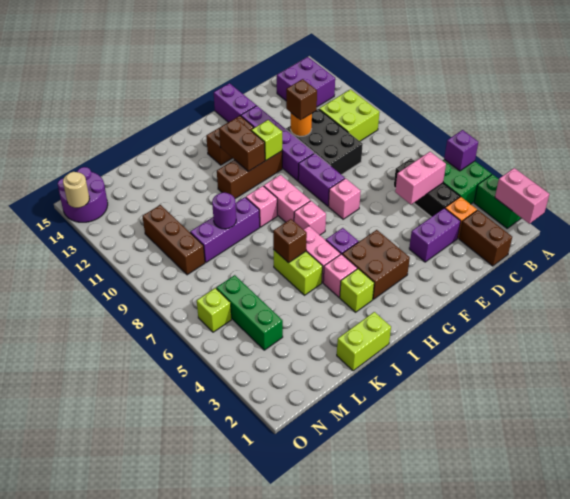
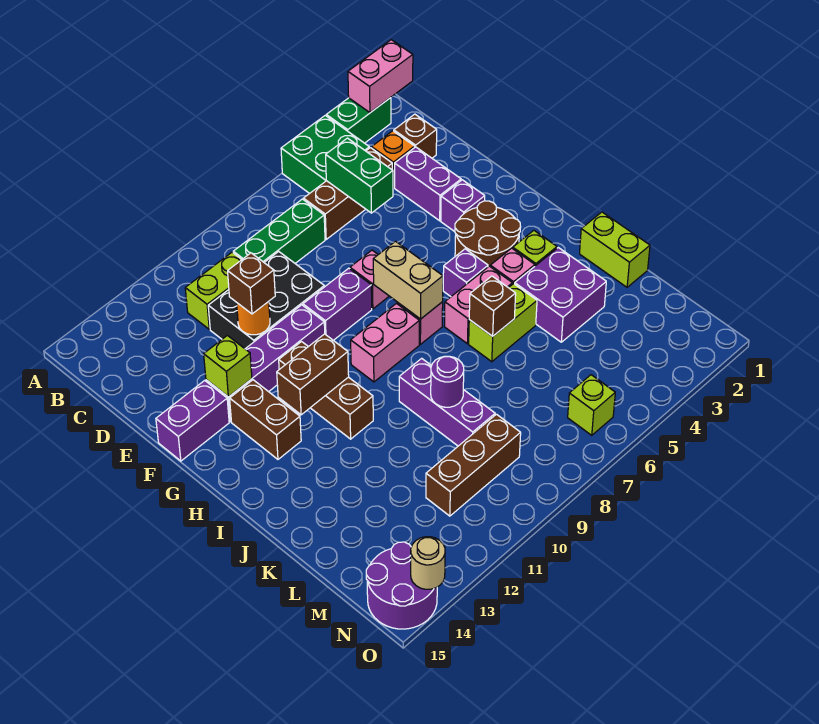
purple 1x1 brick [444,130,478,171] -> purple 1x1 brick moved to [441,180,485,232]
lime 2x2 brick [319,89,379,141] -> lime 1x2 brick [185,252,242,329]
purple 2x2 brick [277,57,335,107] -> purple 2x2 brick moved to [515,248,606,342]
brown 1x2 brick [459,210,512,266] -> brown 1x1 brick [394,114,437,158]
black 1x3 brick [394,158,460,217] -> brown 1x3 brick [304,148,392,239]
pink 1x2 brick [395,152,446,204] -> green 1x2 brick [326,138,393,213]
brown 2x2 brick [342,230,410,299] -> brown 2x2 round brick [455,201,521,267]
none -> tan 1x2 brick [373,241,443,319]
lime 1x1 brick [251,120,282,160] -> lime 1x1 brick moved to [204,335,252,397]
pink 1x1 brick [246,186,277,227] -> none
green 1x3 brick [216,275,283,350] -> green 1x3 brick moved to [233,199,325,263]

